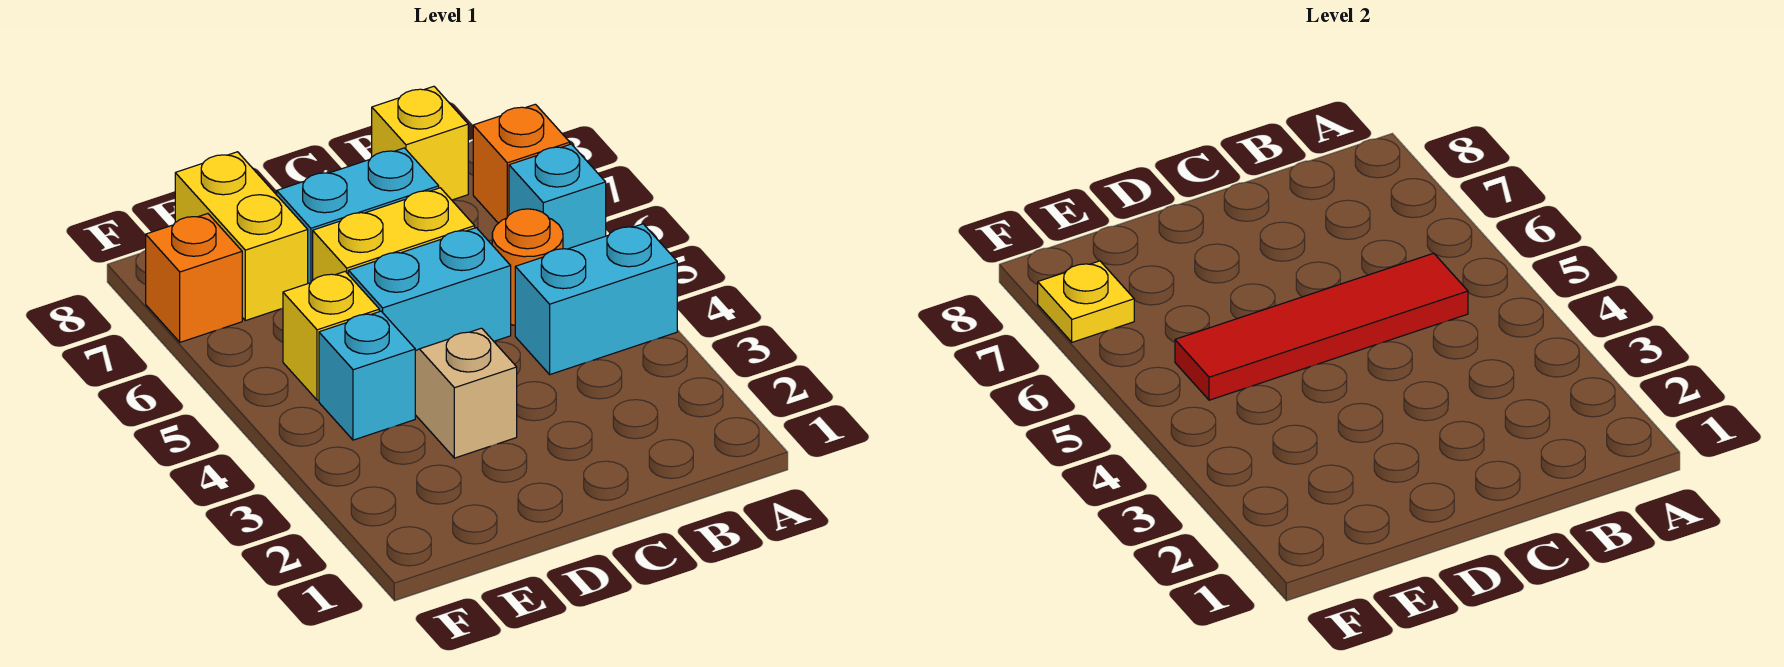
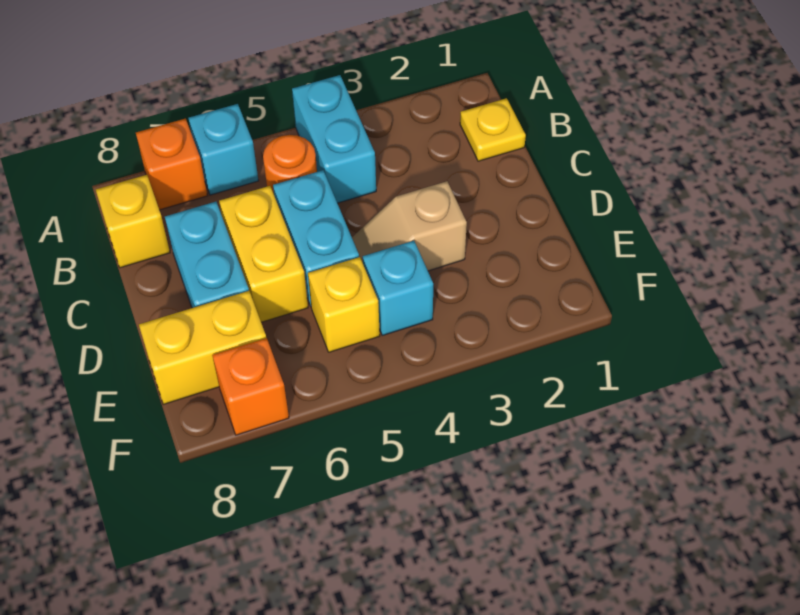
red 1x4 tile [1175,253,1468,400] -> none
yellow 1x1 plate [1038,261,1134,342] -> yellow 1x1 plate moved to [460,98,526,161]

